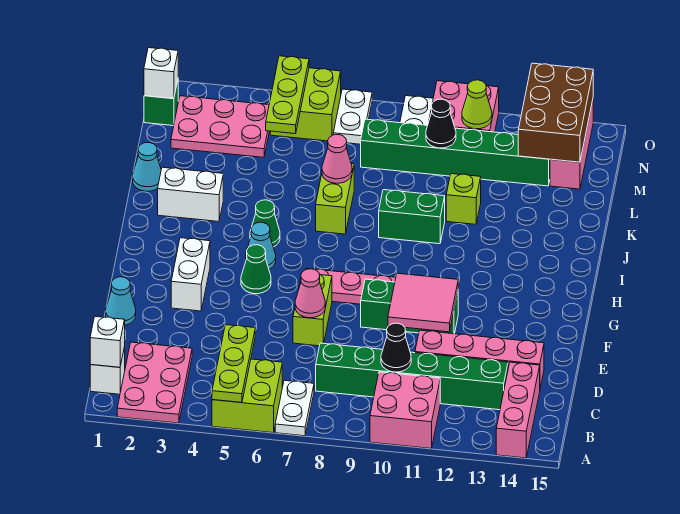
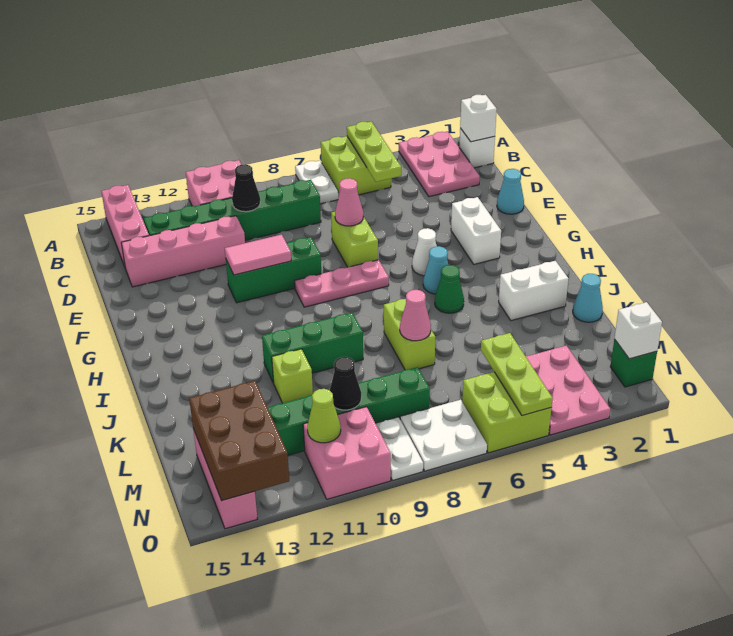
pink 2x2 tile [388,273,458,332] -> pink 1x2 tile [225,235,291,275]
green 1x1 cone [241,245,271,294] -> white 1x1 cone [412,228,437,276]
green 1x2 brick [379,190,445,244] -> green 1x3 brick [262,313,363,383]
pink 2x3 plate [171,96,269,157] -> pink 2x3 plate turned to [526,346,611,435]
white 1x2 plate [333,89,372,144] -> white 2x2 plate [400,400,487,471]

